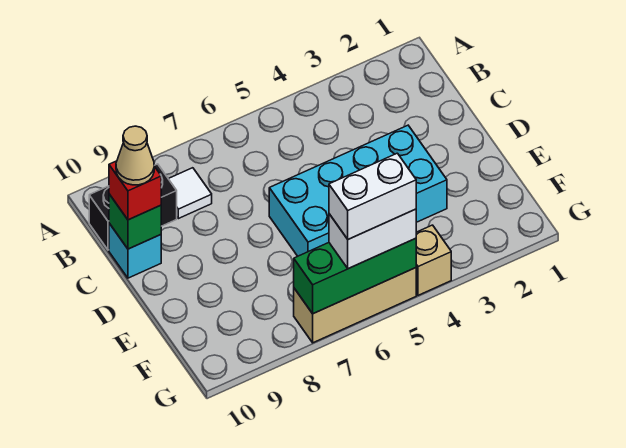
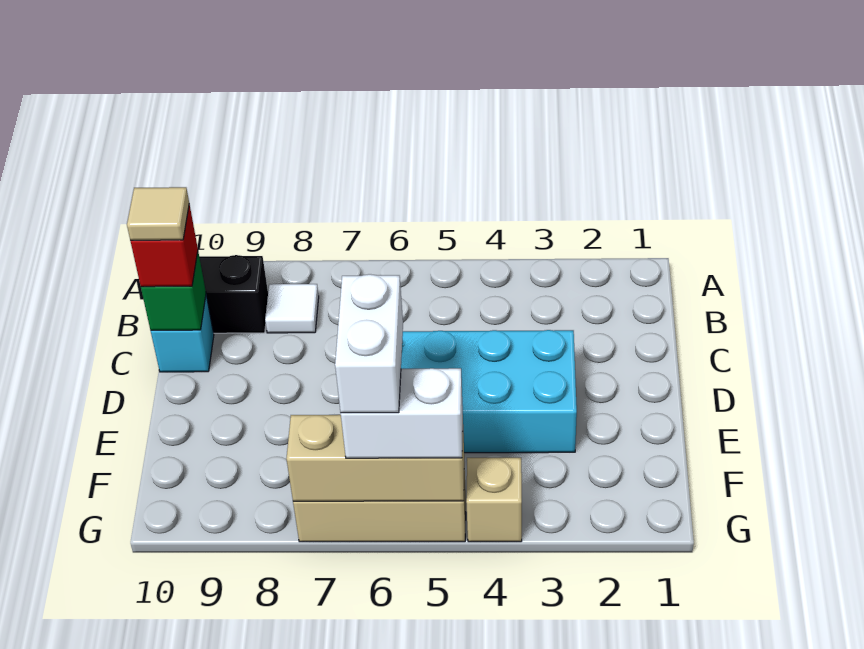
tan 1x1 cone [116,126,154,185] -> tan 1x1 tile [127,187,189,240]
green 1x3 brick [294,238,416,314] -> tan 1x3 brick [286,415,464,501]
white 1x2 brick [329,153,416,239] -> white 1x2 brick turned to [335,274,403,413]

